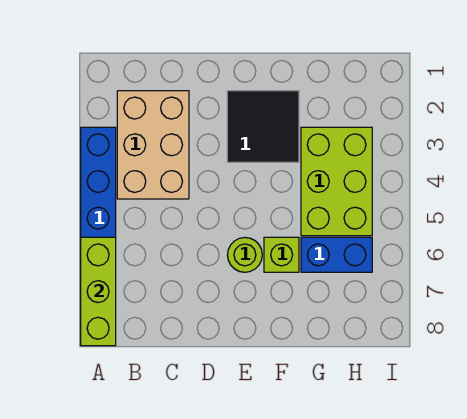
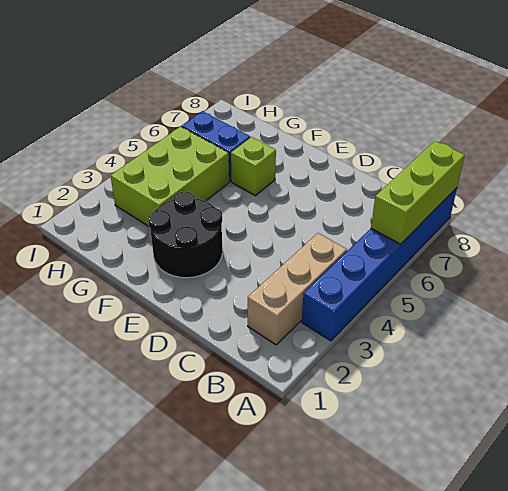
tan 2x3 brick [117,91,189,199] -> tan 1x3 brick [248,233,347,345]
black 2x2 tile [227,91,299,162] -> black 2x2 round brick [148,192,222,278]
lime 1x1 round brick [228,238,262,272] -> none

